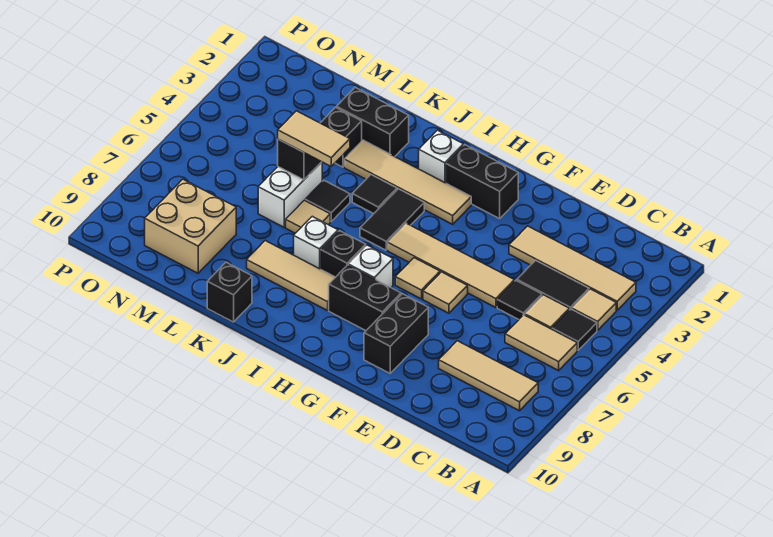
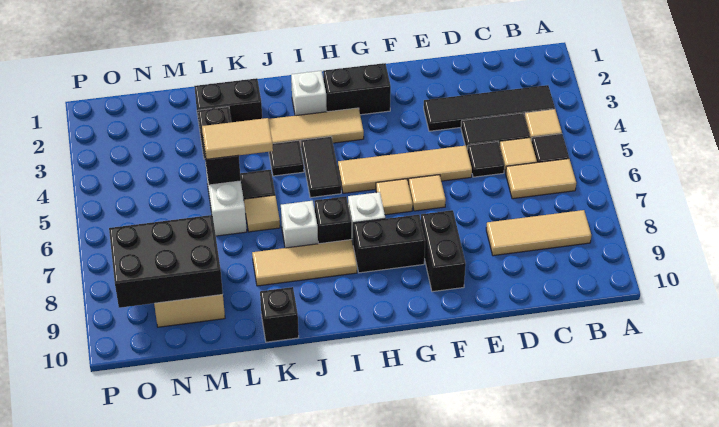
tan 1x4 tile [509,226,636,310] -> black 1x4 tile [424,85,555,131]
none -> black 2x3 brick [109,215,223,308]

